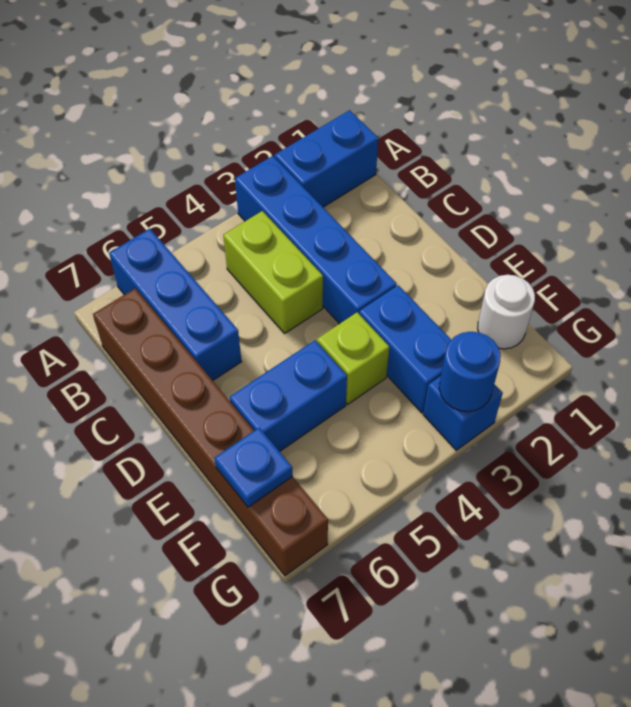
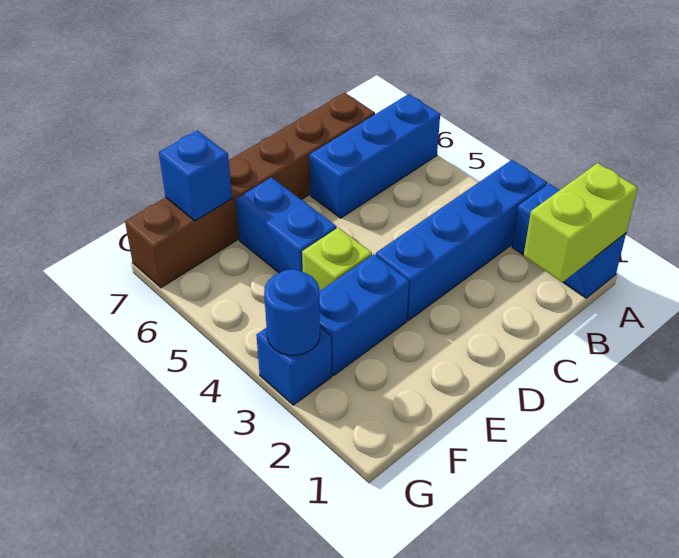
lime 1x2 brick [223,211,323,333] -> lime 1x2 brick moved to [524,163,638,282]
white 1x1 round brick [478,275,535,349] -> none
blue 1x1 plate [214,428,293,507] -> blue 1x1 brick [159,130,232,221]

